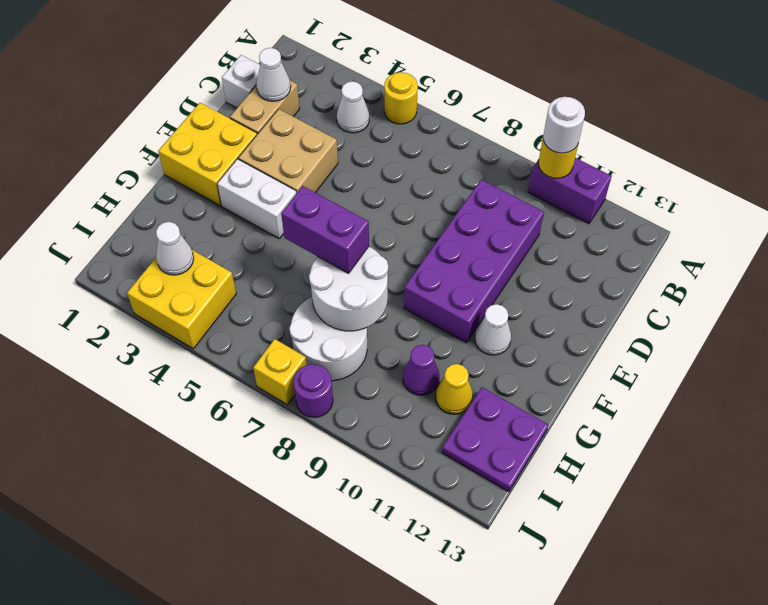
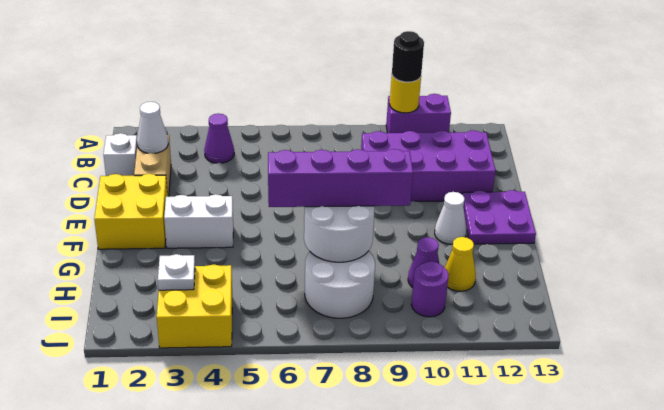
yellow 1x1 round brick [384,72,418,124] -> none
white 1x1 round brick [543,97,585,153] -> black 1x1 round brick [392,31,424,82]
white 1x1 cone [337,81,369,133] -> purple 1x1 cone [204,114,234,163]
purple 2x4 brick [404,179,544,343] -> purple 2x4 brick turned to [361,130,496,202]
tan 2x2 brick [238,109,338,194] -> none
purple 1x2 brick [281,186,369,273] -> purple 1x4 brick [268,149,413,207]
purple 2x2 plate [442,387,548,492] -> purple 2x2 plate moved to [462,190,536,244]
white 1x1 cone [156,222,194,275] -> white 1x1 plate [158,254,195,290]
yellow 1x1 brick [253,339,307,405] -> none
purple 1x1 round brick [293,364,333,418] -> purple 1x1 round brick moved to [411,261,449,317]

